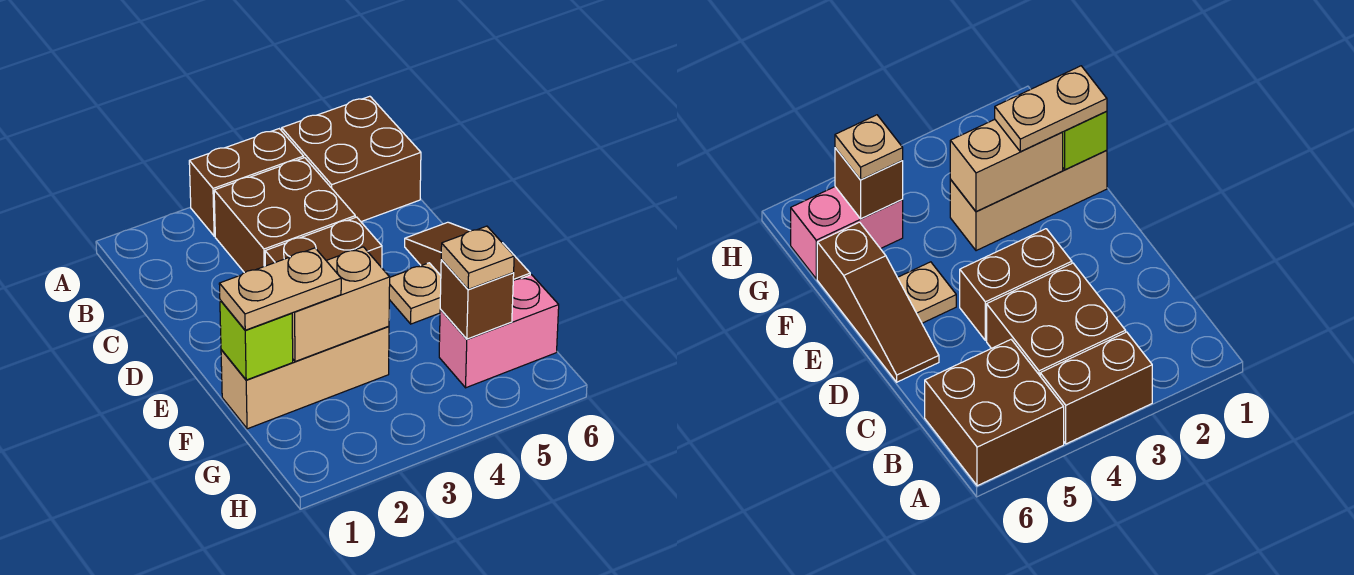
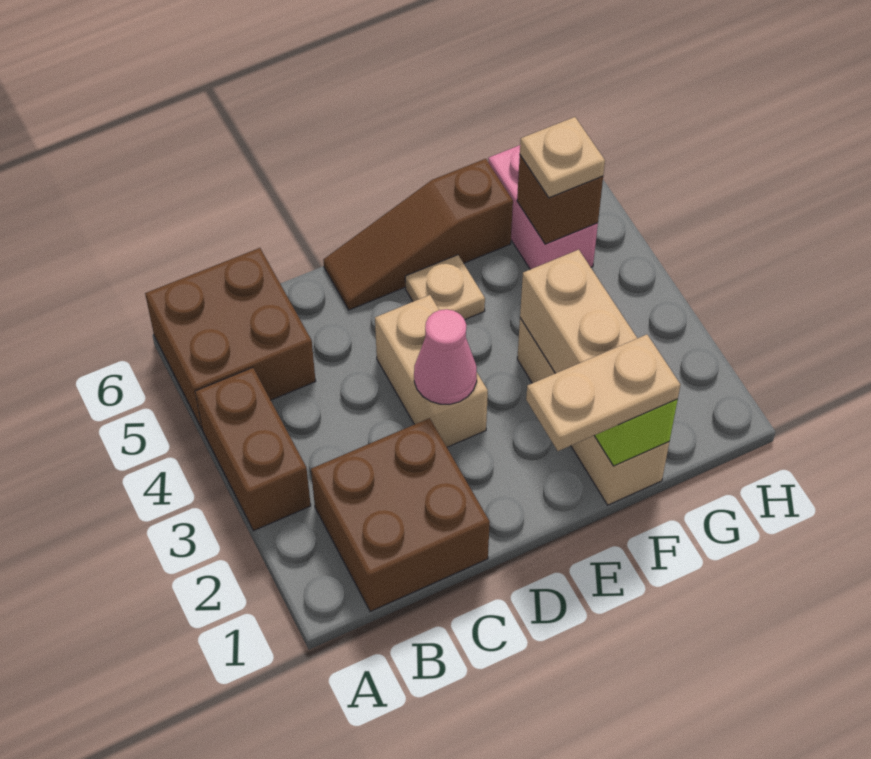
brown 2x2 brick [214,158,355,273] -> brown 2x2 brick moved to [311,418,490,612]
brown 1x2 brick [265,217,382,268] -> tan 1x2 brick [375,295,488,447]
none -> pink 1x1 cone [414,309,477,404]
tan 1x2 plate [219,248,341,330] -> tan 1x2 plate turned to [526,335,680,451]

